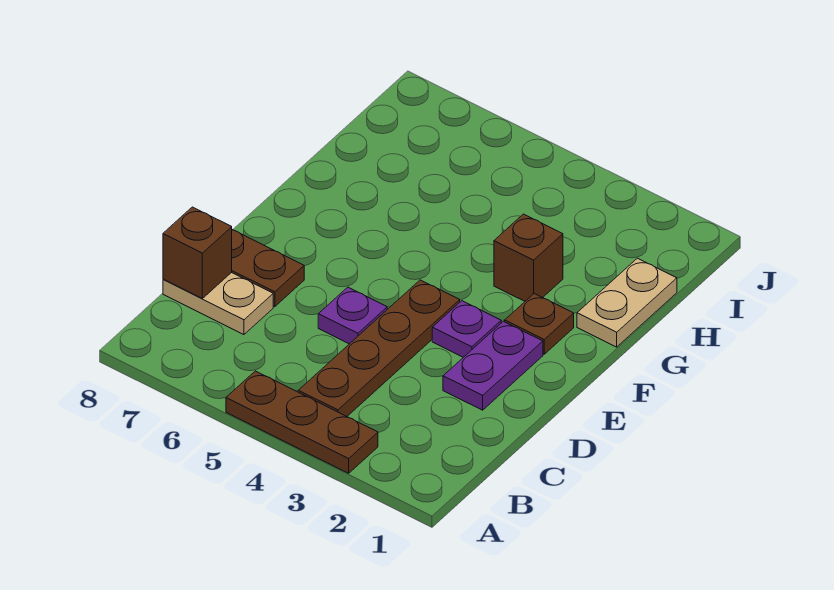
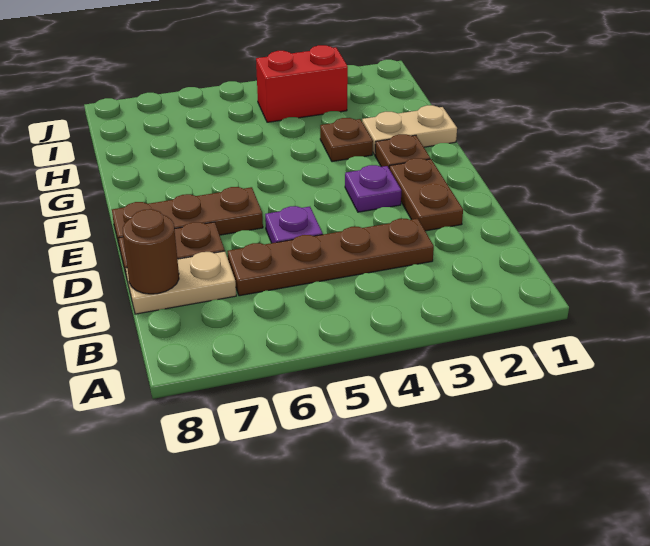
brown 1x3 plate [226,371,378,473] -> brown 1x3 plate moved to [112,187,263,248]
brown 1x4 plate [298,280,460,416] -> brown 1x4 plate turned to [228,219,434,296]
brown 1x1 brick [163,207,232,298] -> brown 1x1 round brick [123,209,179,294]
purple 1x2 plate [443,321,543,410] -> brown 1x2 plate [389,158,463,231]
tan 1x2 plate [577,258,677,347] -> tan 1x2 plate turned to [362,105,457,155]
brown 1x1 brick [494,214,563,301] -> brown 1x1 plate [320,118,373,162]
none -> red 1x2 brick [256,45,348,122]

